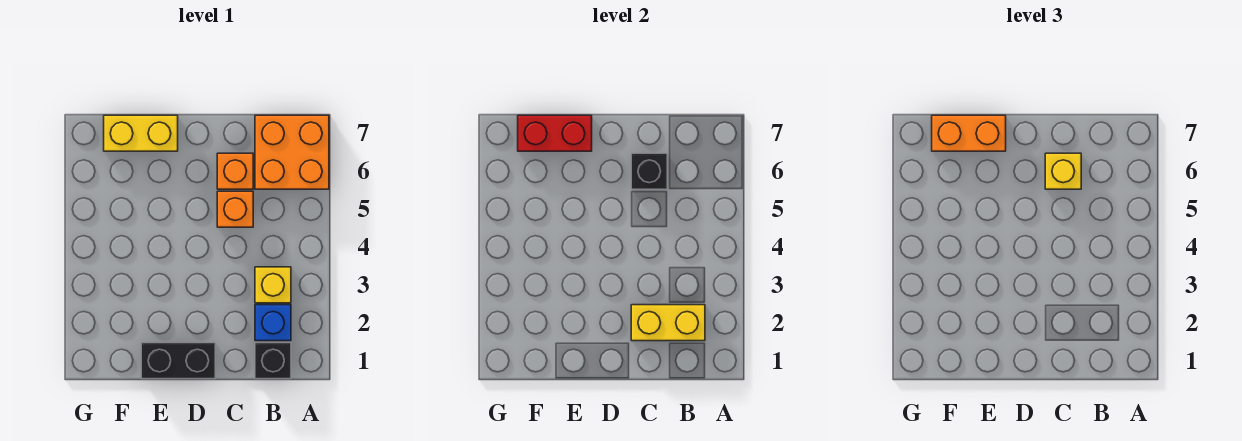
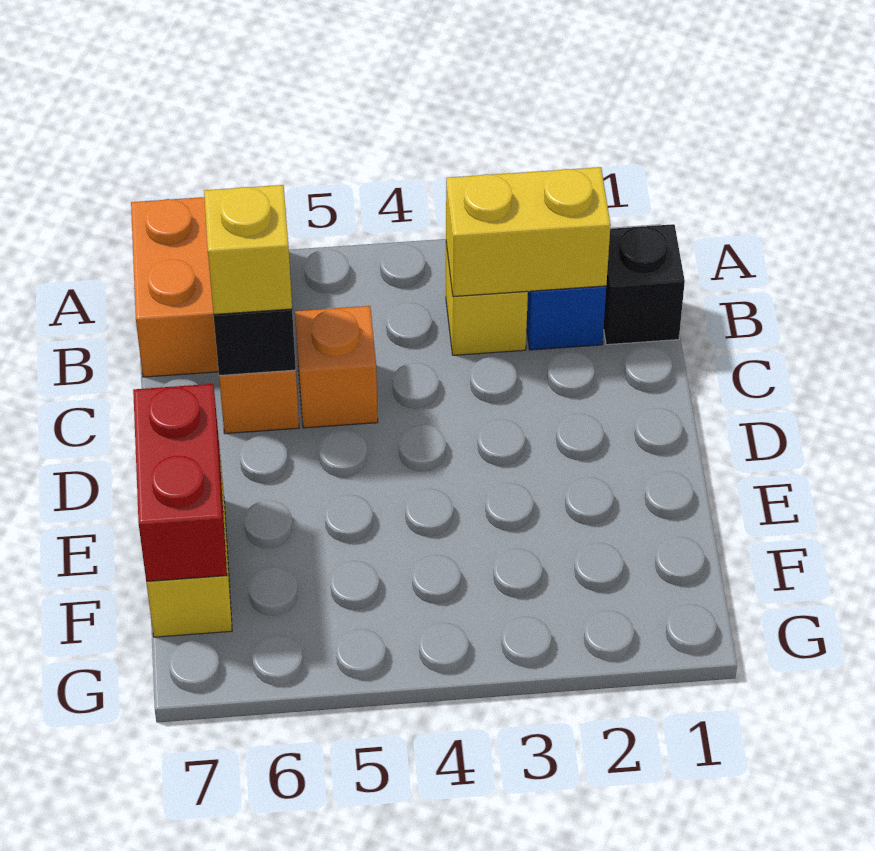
yellow 1x2 brick [631,305,705,341] -> yellow 1x2 brick turned to [446,167,611,297]
black 1x2 brick [141,343,215,379] -> none
orange 1x2 brick [932,115,1006,151] -> none

